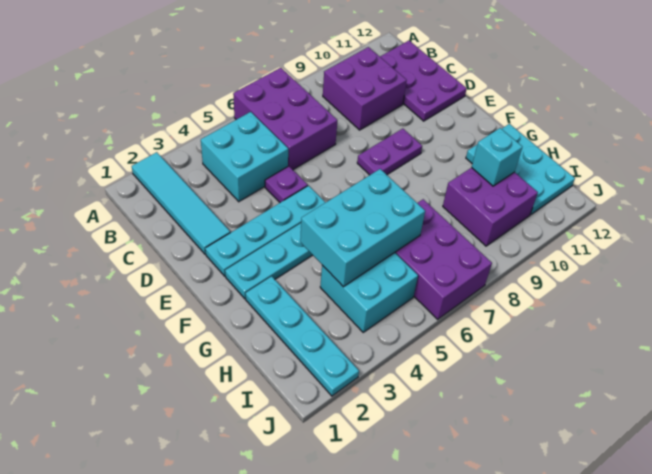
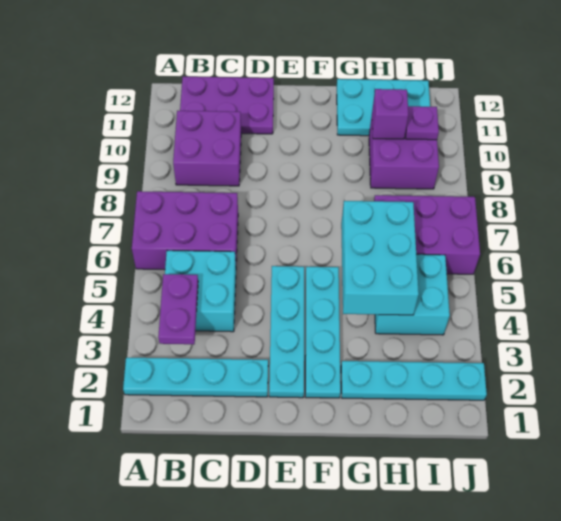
cyan 1x4 tile [132,152,230,254] -> cyan 1x4 plate [123,358,268,397]
purple 1x1 plate [265,166,308,202] -> purple 1x1 plate moved to [405,106,439,140]
purple 1x2 plate [357,129,422,175] -> purple 1x2 plate moved to [158,274,198,344]
cyan 1x1 brick [472,128,522,186] -> purple 1x1 brick [372,89,408,139]

